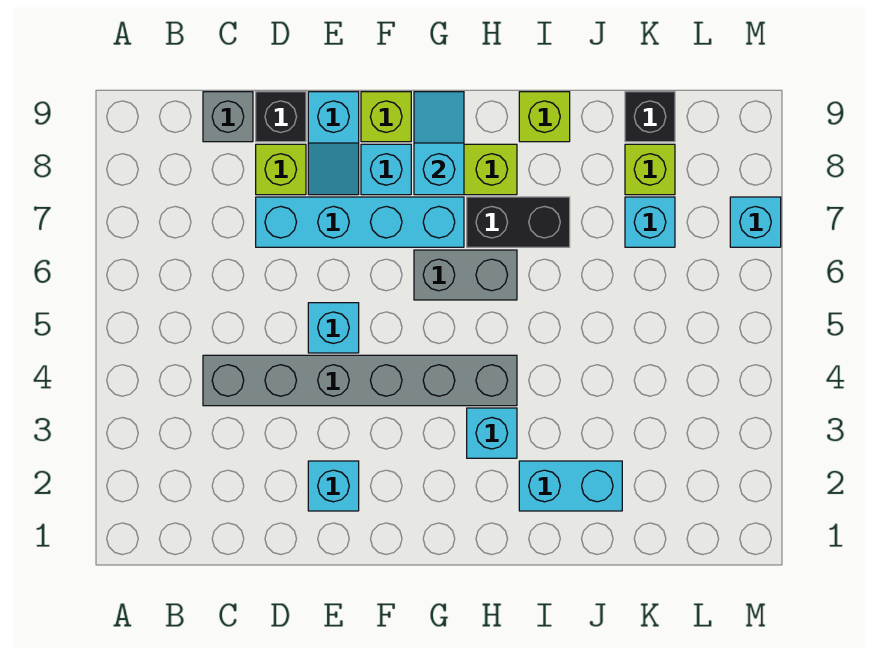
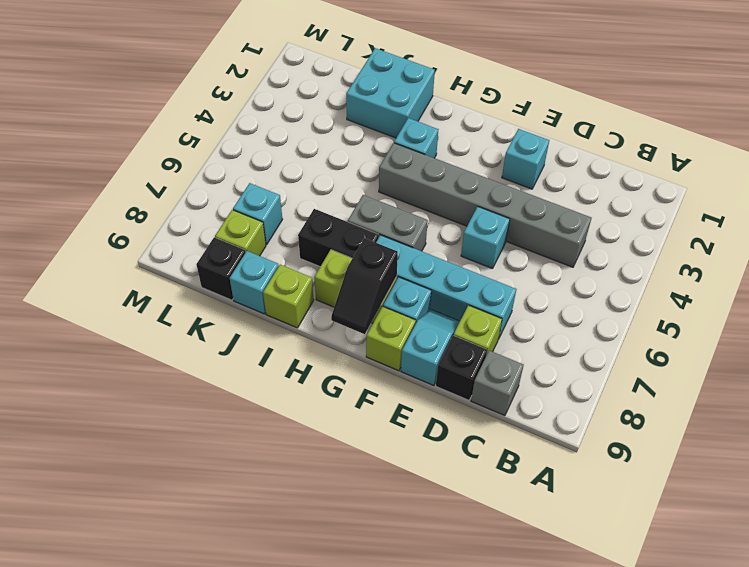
cyan 1x2 slope [414,92,464,195] -> black 1x2 slope [331,238,398,334]
cyan 1x2 brick [519,461,622,511] -> cyan 2x2 brick [346,48,435,138]
cyan 1x1 brick [730,197,781,247] -> cyan 1x1 brick moved to [230,251,279,314]

